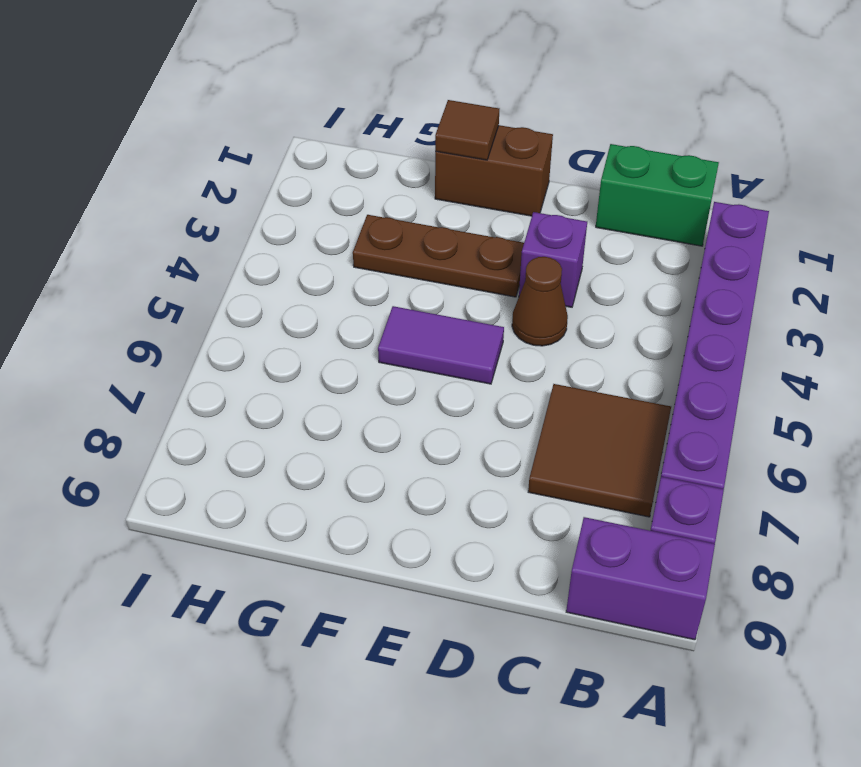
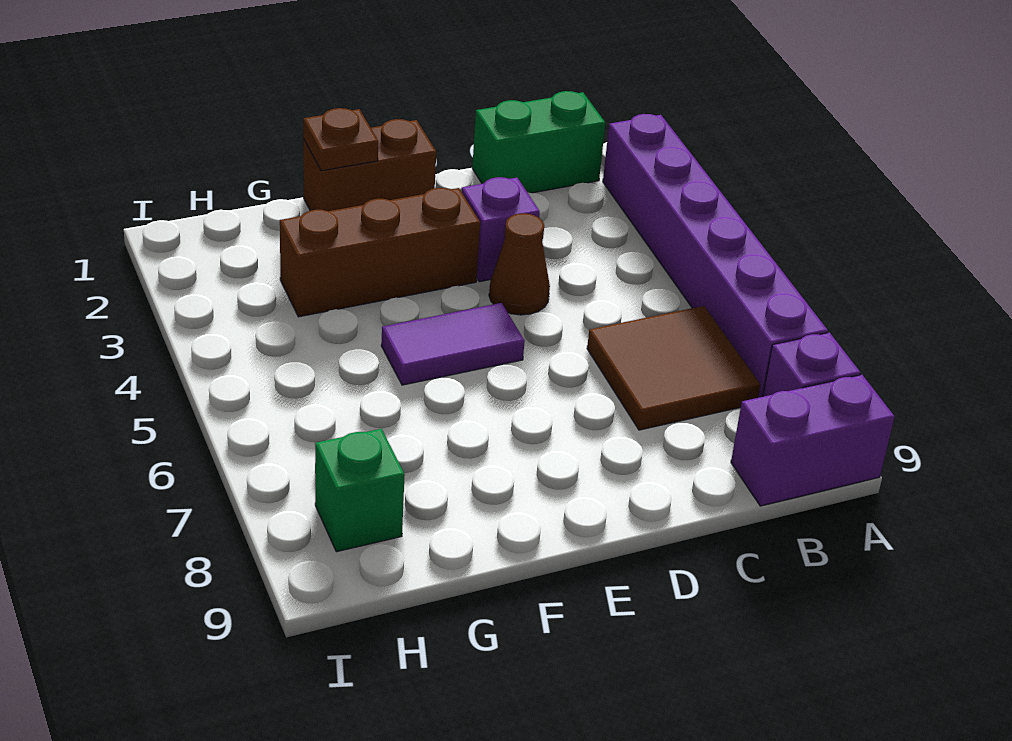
brown 1x3 plate [353,215,524,297] -> brown 1x3 brick [280,188,480,317]
brown 1x1 tile [435,100,499,160] -> brown 1x1 plate [303,108,378,171]
none -> green 1x1 brick [315,429,405,552]

